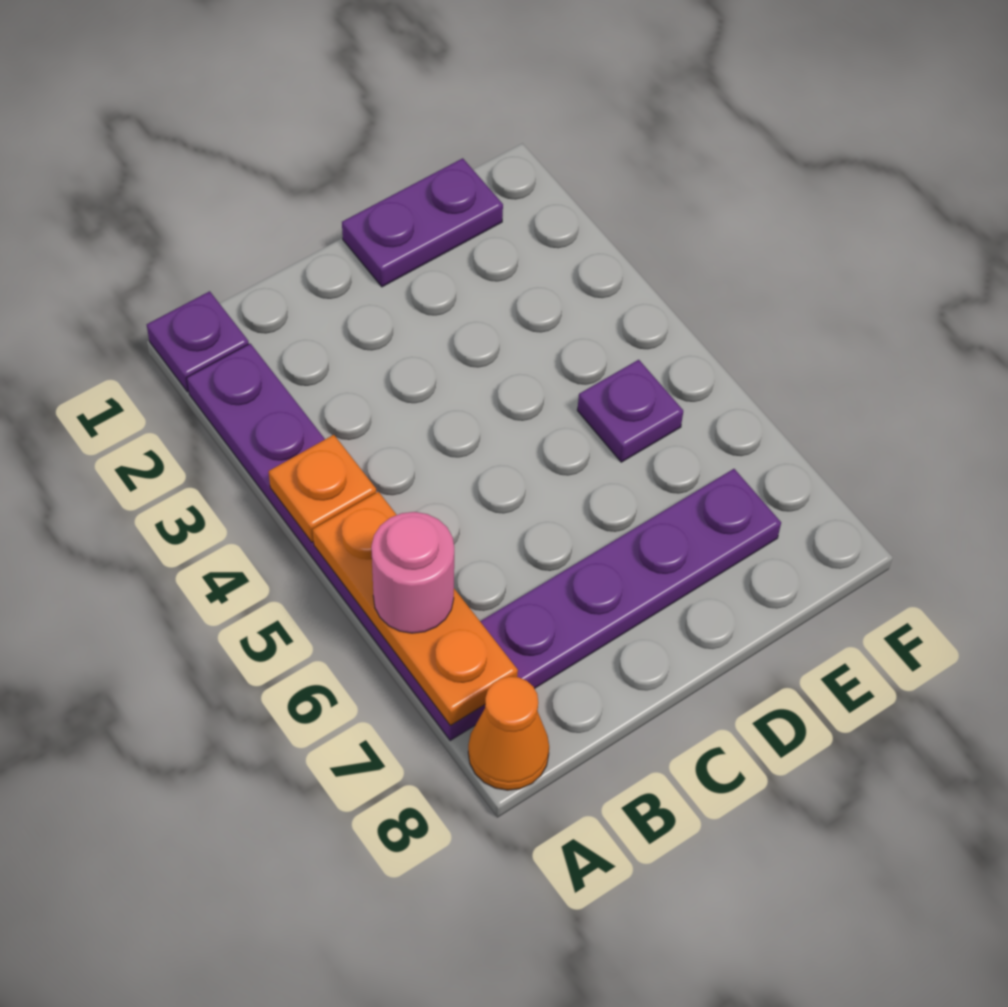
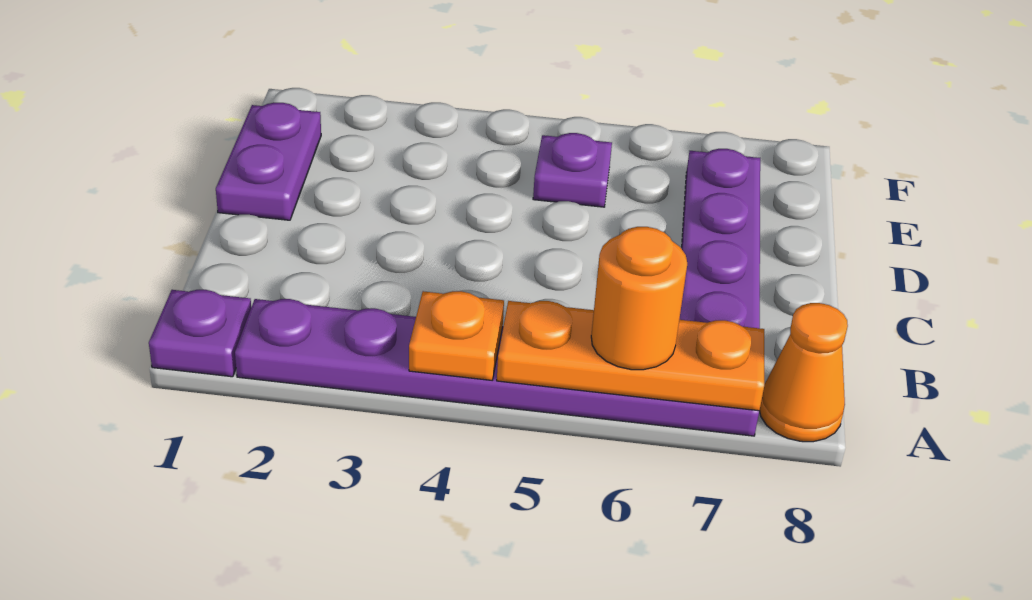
pink 1x1 round brick [371,512,454,633] -> orange 1x1 round brick [591,227,687,370]

